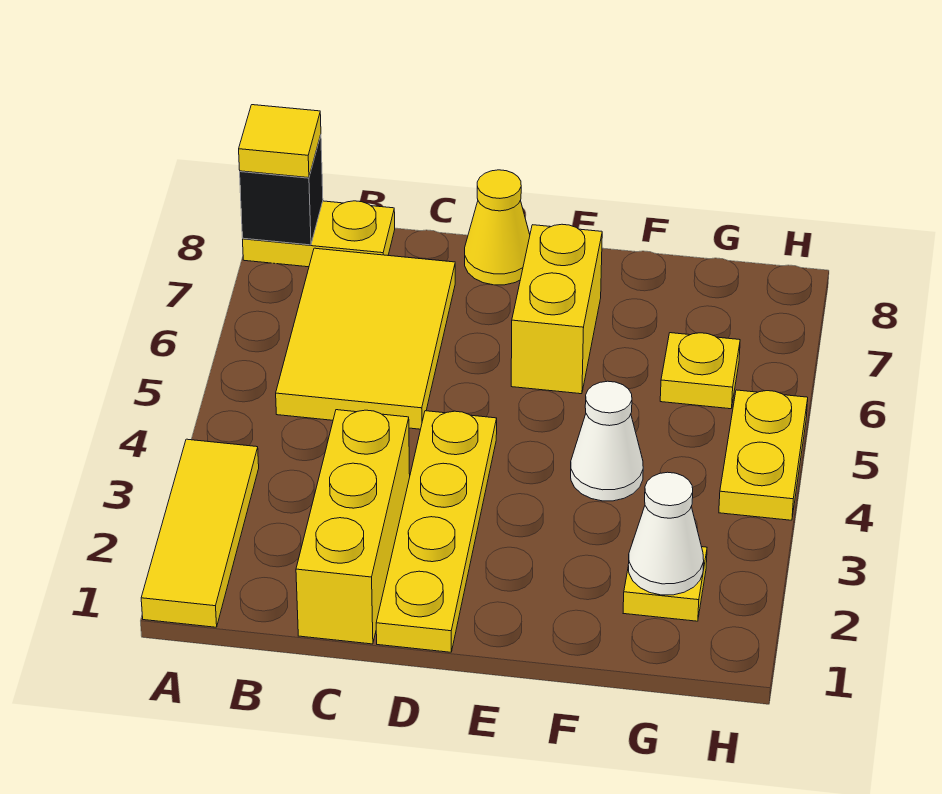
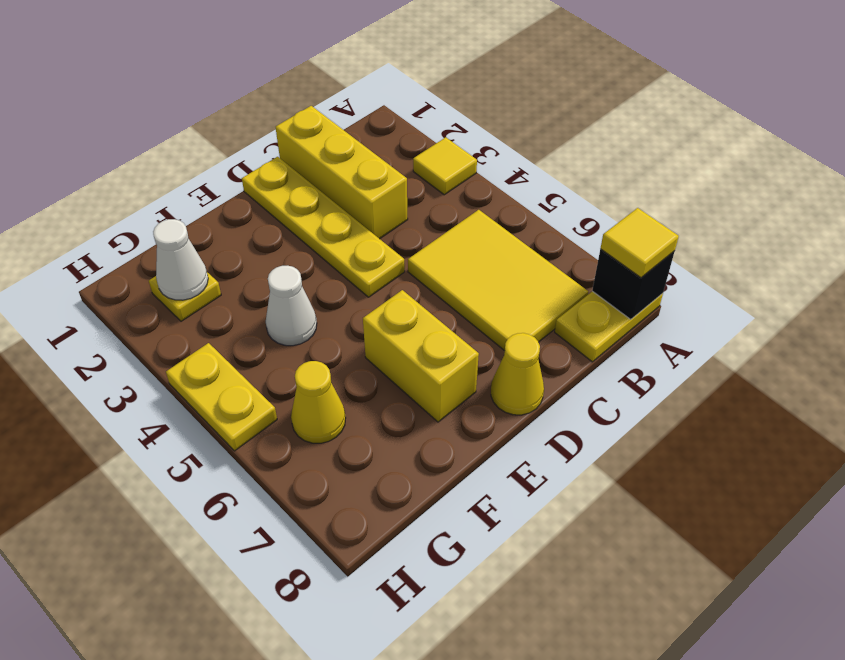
yellow 1x3 tile [141,439,259,627] -> yellow 1x1 tile [413,137,477,195]
yellow 1x1 plate [660,333,740,409] -> yellow 1x1 cone [291,361,346,443]

